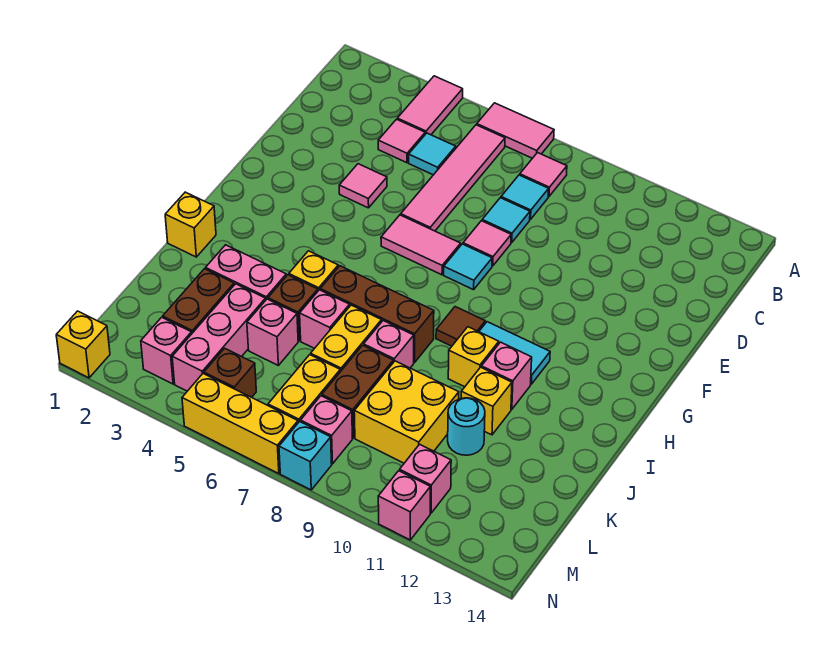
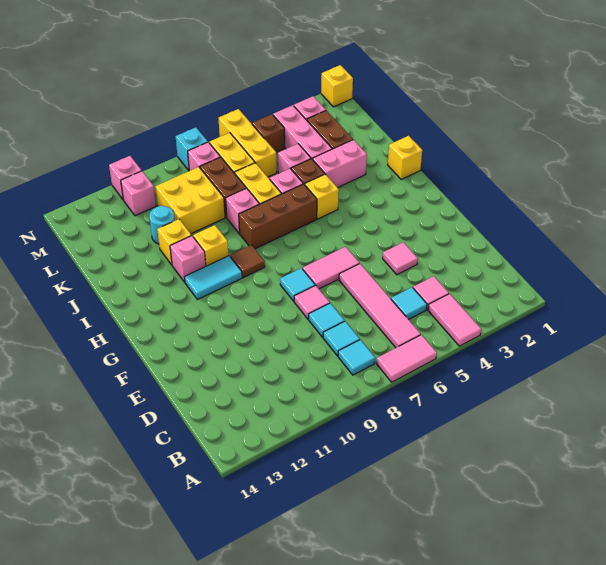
pink 1x1 tile [520,153,567,197] -> cyan 1x1 tile [338,340,375,375]
yellow 1x3 brick [182,374,298,474] -> yellow 1x3 brick turned to [218,109,277,177]

